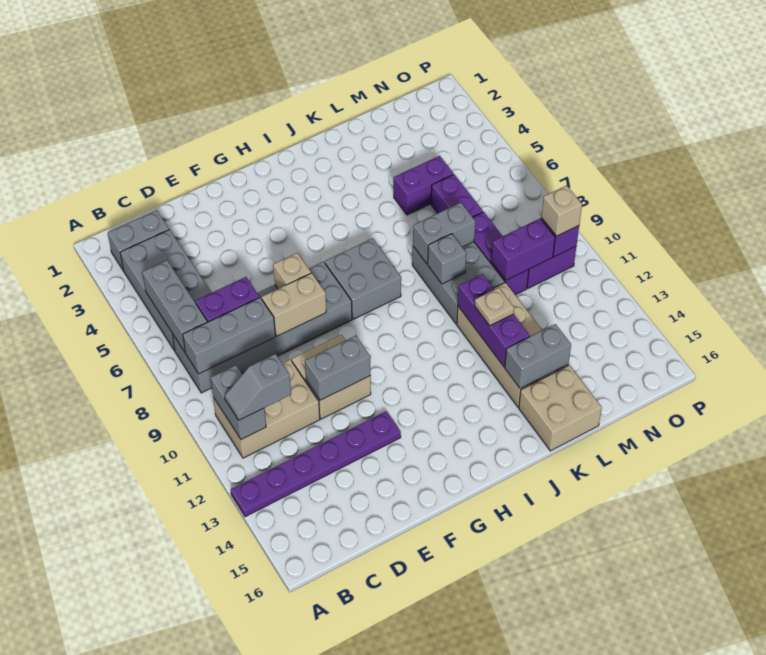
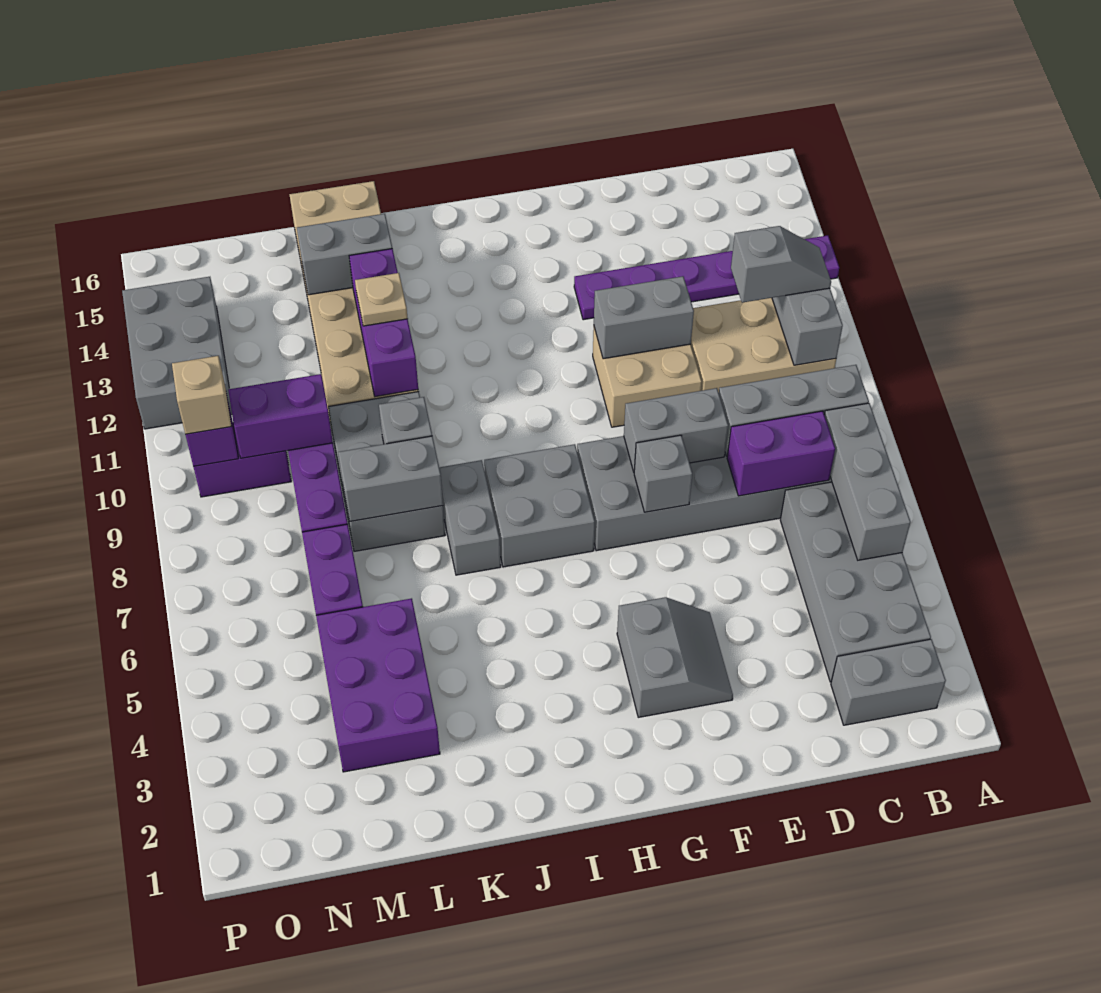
tan 1x2 brick [262,273,326,336] -> grey 1x2 brick [624,388,728,472]
none -> grey 2x2 slope [617,597,733,717]
tan 1x1 brick [273,253,311,289] -> grey 1x1 brick [634,435,692,512]
none -> grey 1x2 brick [439,460,501,575]
purple 1x2 brick [394,156,453,215] -> purple 2x3 brick [316,598,440,772]
none -> grey 2x3 brick [122,277,232,429]

